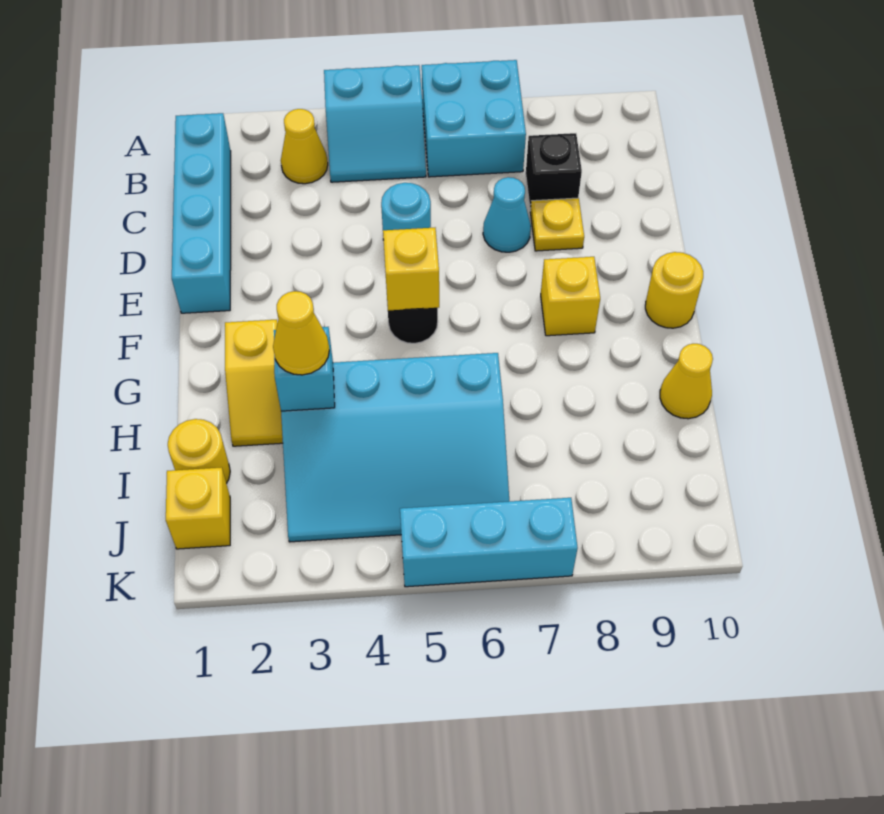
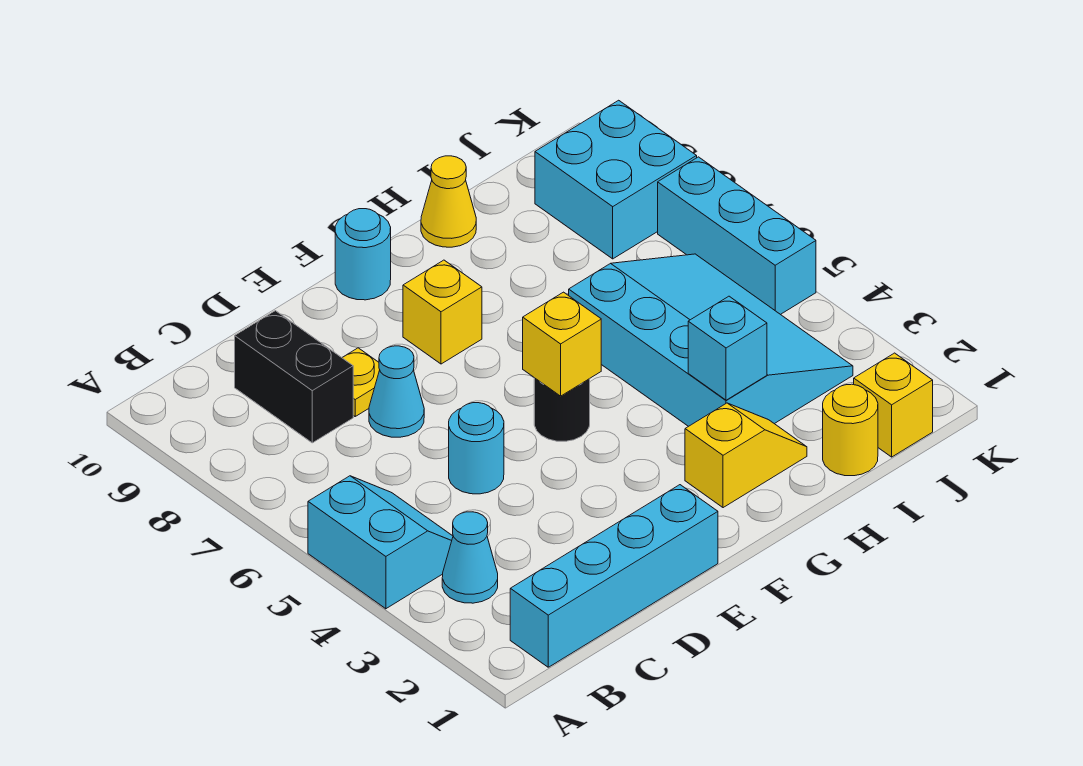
cyan 2x2 brick [422,60,526,177] -> cyan 2x2 brick moved to [535,100,697,259]
yellow 1x1 cone [281,109,328,184] -> cyan 1x1 cone [442,512,498,603]
black 1x1 brick [526,133,582,210] -> black 1x2 brick [235,311,353,443]
yellow 1x1 round brick [645,252,703,328] -> cyan 1x1 round brick [335,209,391,300]
yellow 1x1 cone [273,291,329,375] -> none

